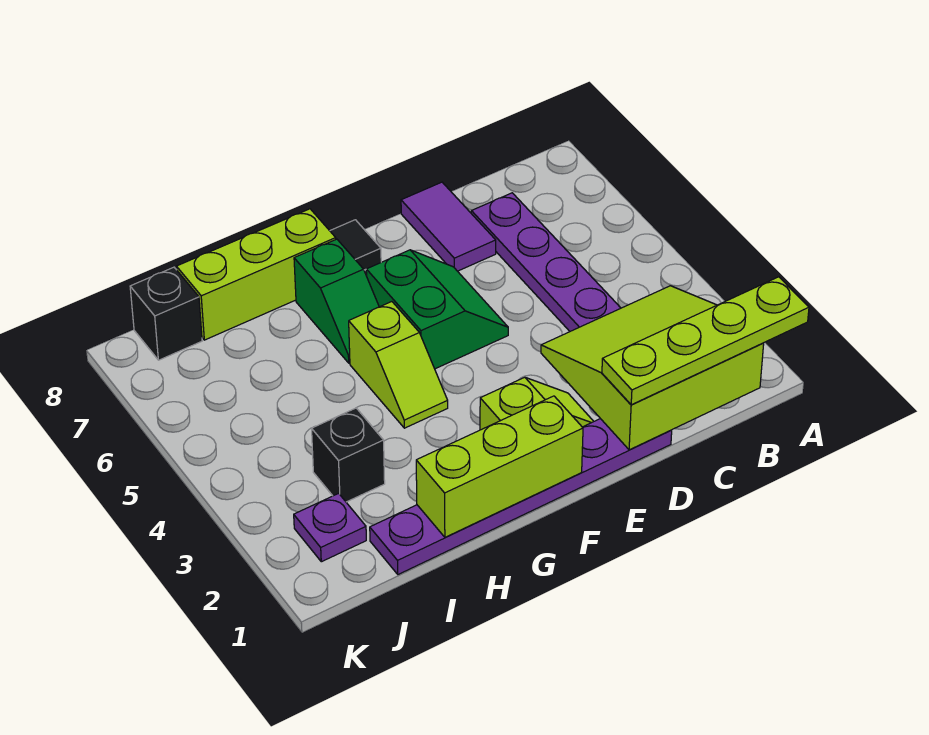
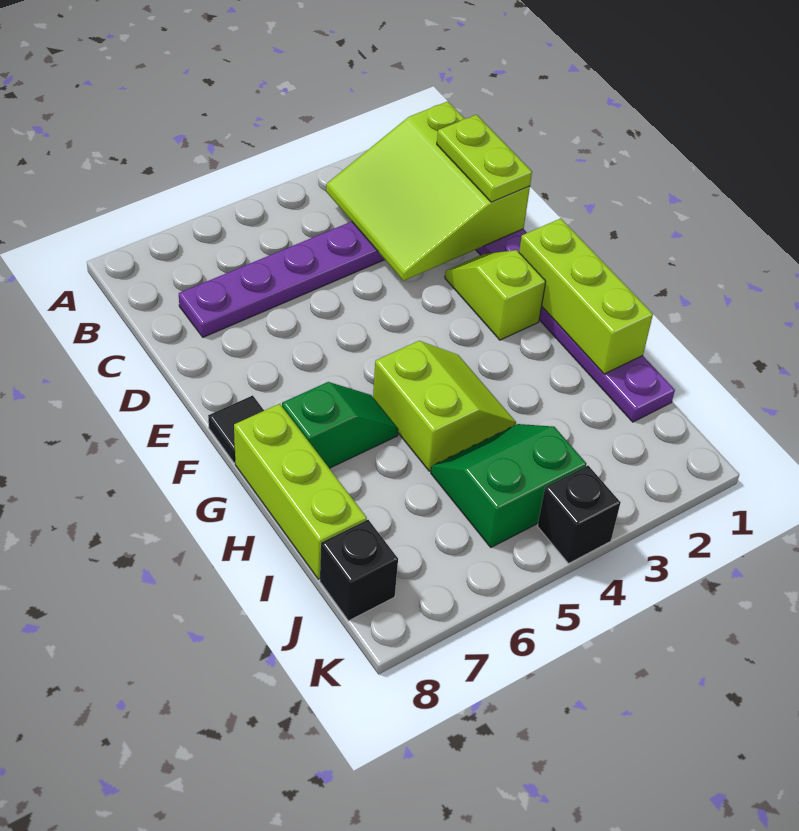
lime 1x4 plate [602,277,809,405] -> lime 1x2 plate [437,115,532,202]
purple 1x2 tile [401,182,496,271] -> none
green 2x2 slope [366,250,508,369] -> green 2x2 slope moved to [431,424,586,547]
lime 1x2 slope [349,302,448,428] -> lime 2x2 slope [373,341,516,471]
black 1x1 brick [312,408,385,502] -> black 1x1 brick moved to [537,466,621,563]
purple 1x1 plate [294,493,366,562] -> none

